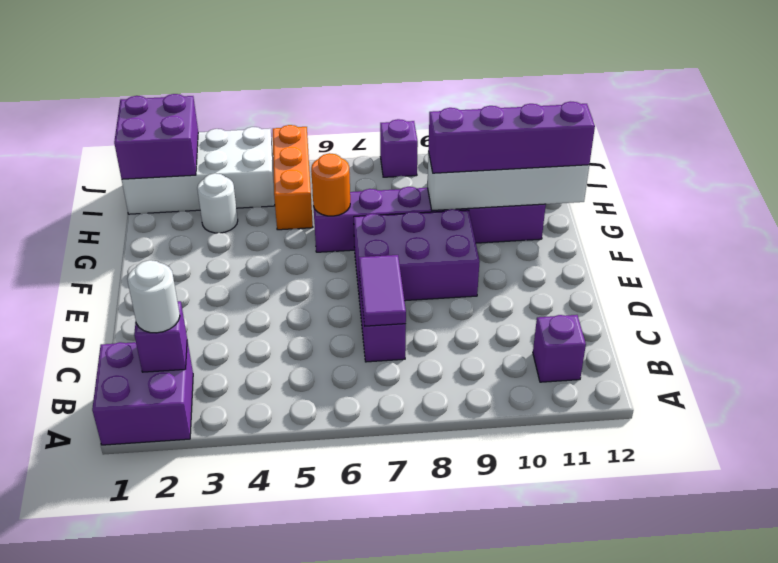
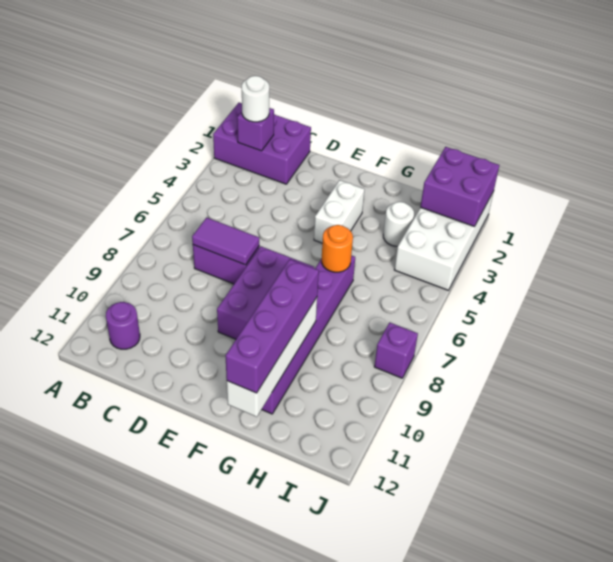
purple 2x2 brick [92,341,193,445] -> purple 2x3 brick [213,103,311,184]
purple 1x1 brick [533,315,586,382] -> purple 1x1 round brick [106,302,140,349]
none -> white 1x2 brick [314,180,364,243]
orange 1x3 brick [273,125,313,230] -> none

